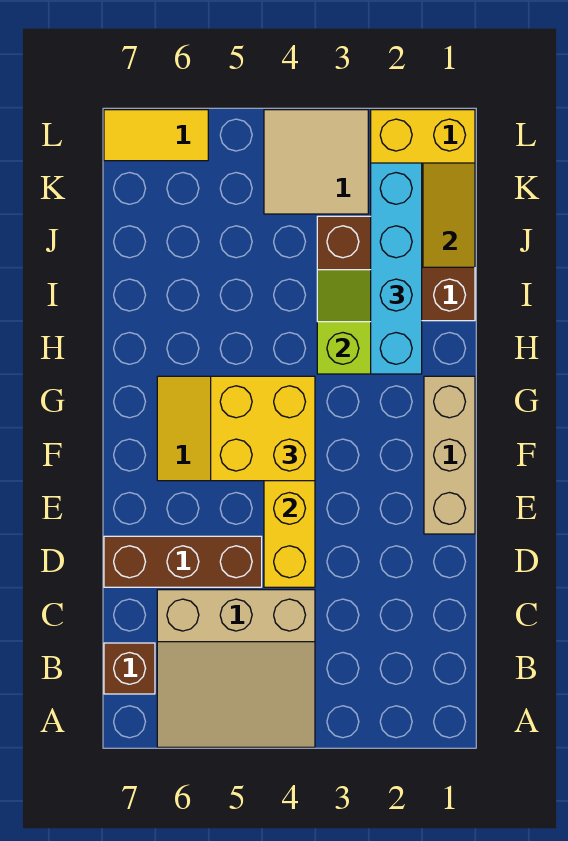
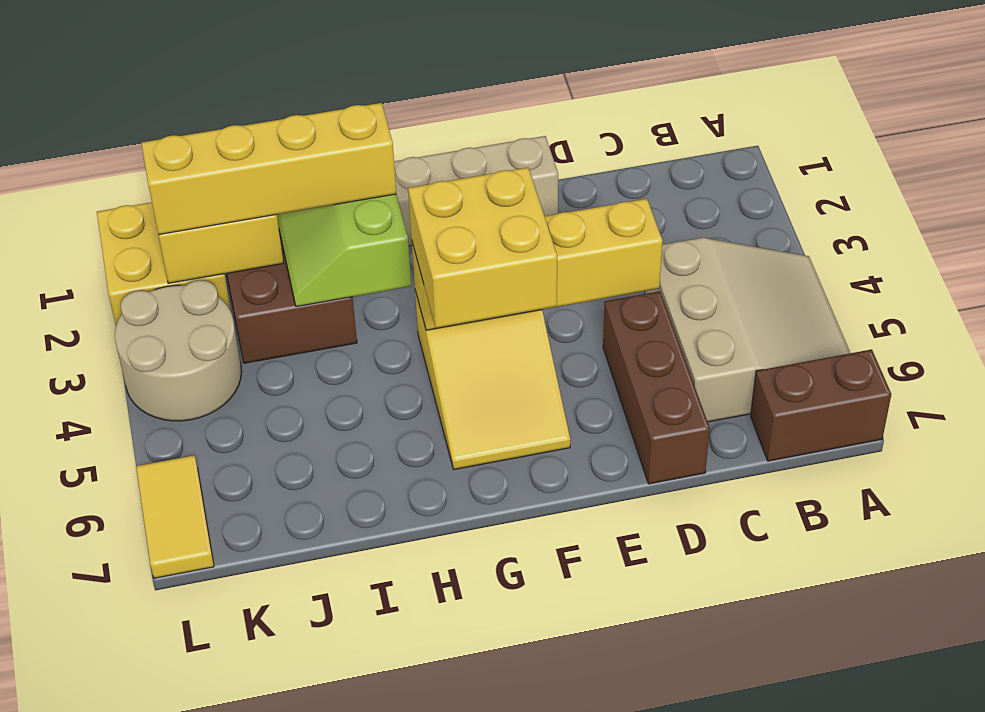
brown 1x1 brick [104,643,155,694] -> brown 1x2 brick [751,349,891,461]
cyan 1x4 brick [371,163,422,374] -> yellow 1x4 brick [141,103,396,235]
tan 2x2 tile [264,110,368,214] -> tan 2x2 round brick [115,280,242,421]

